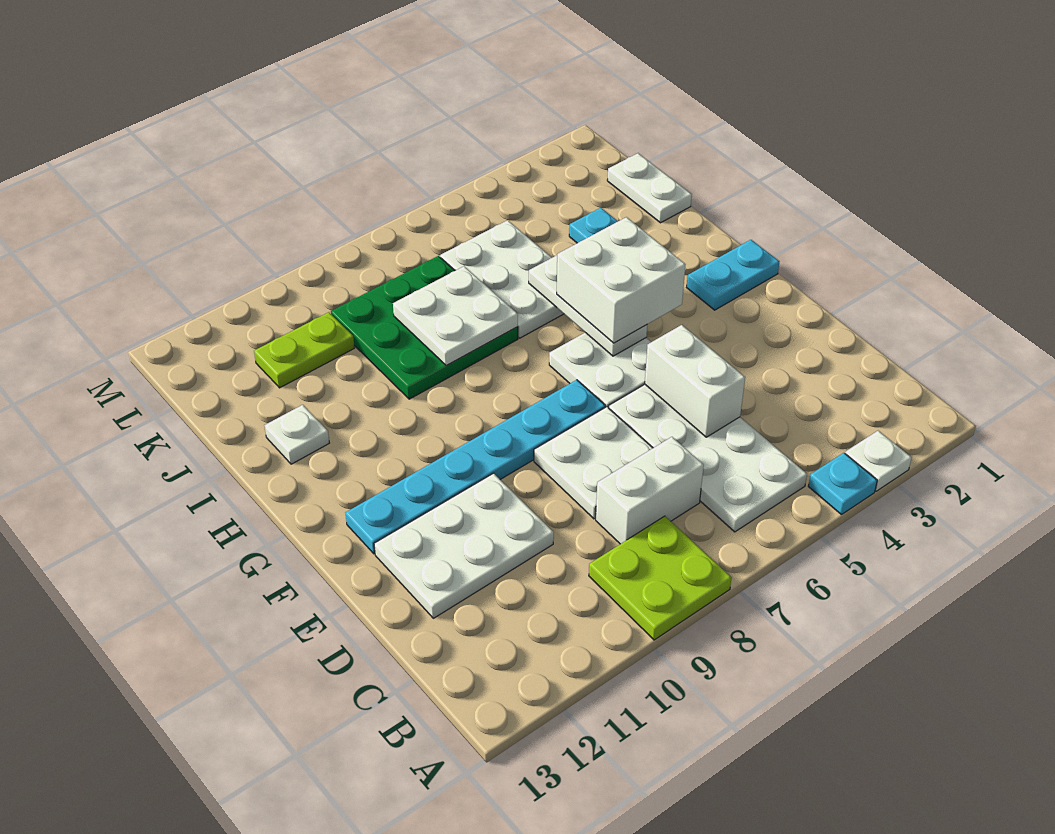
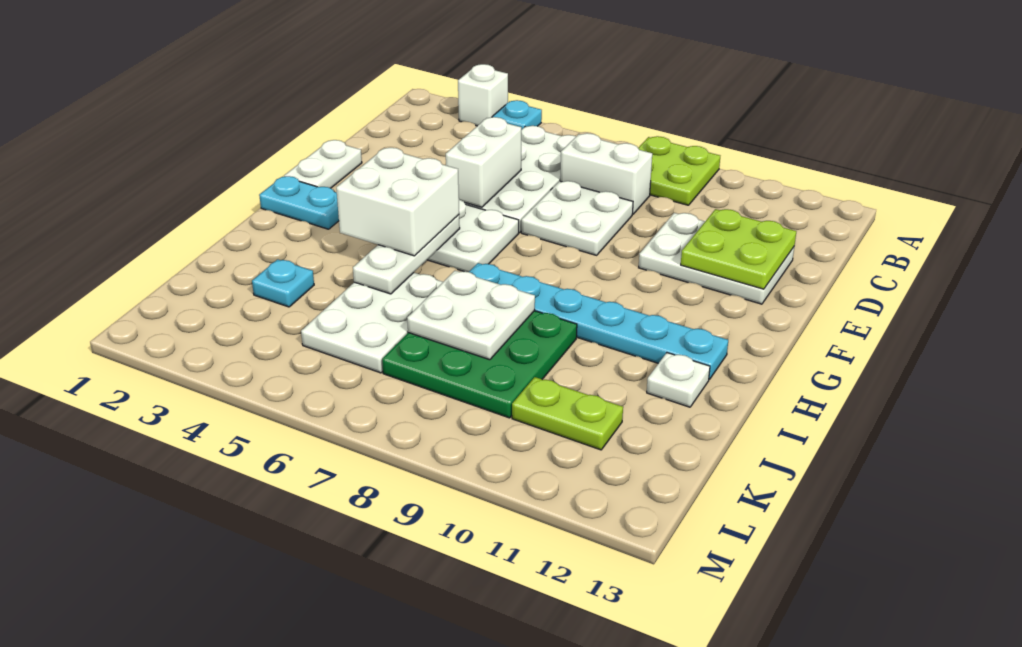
white 1x1 plate [845,431,911,491] -> white 1x1 brick [458,64,508,126]
none -> lime 2x2 plate [681,209,796,289]
cyan 1x6 plate [346,380,605,554] -> cyan 1x6 plate moved to [469,263,728,379]
white 1x2 plate [607,153,692,223] -> white 1x2 plate moved to [284,140,362,188]

